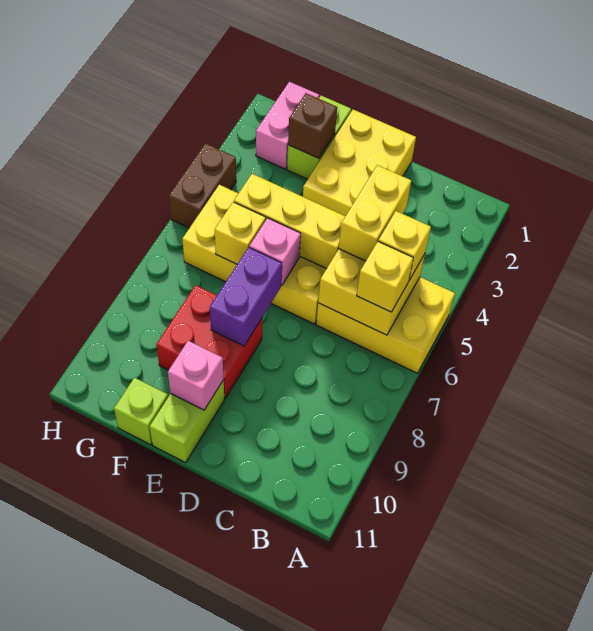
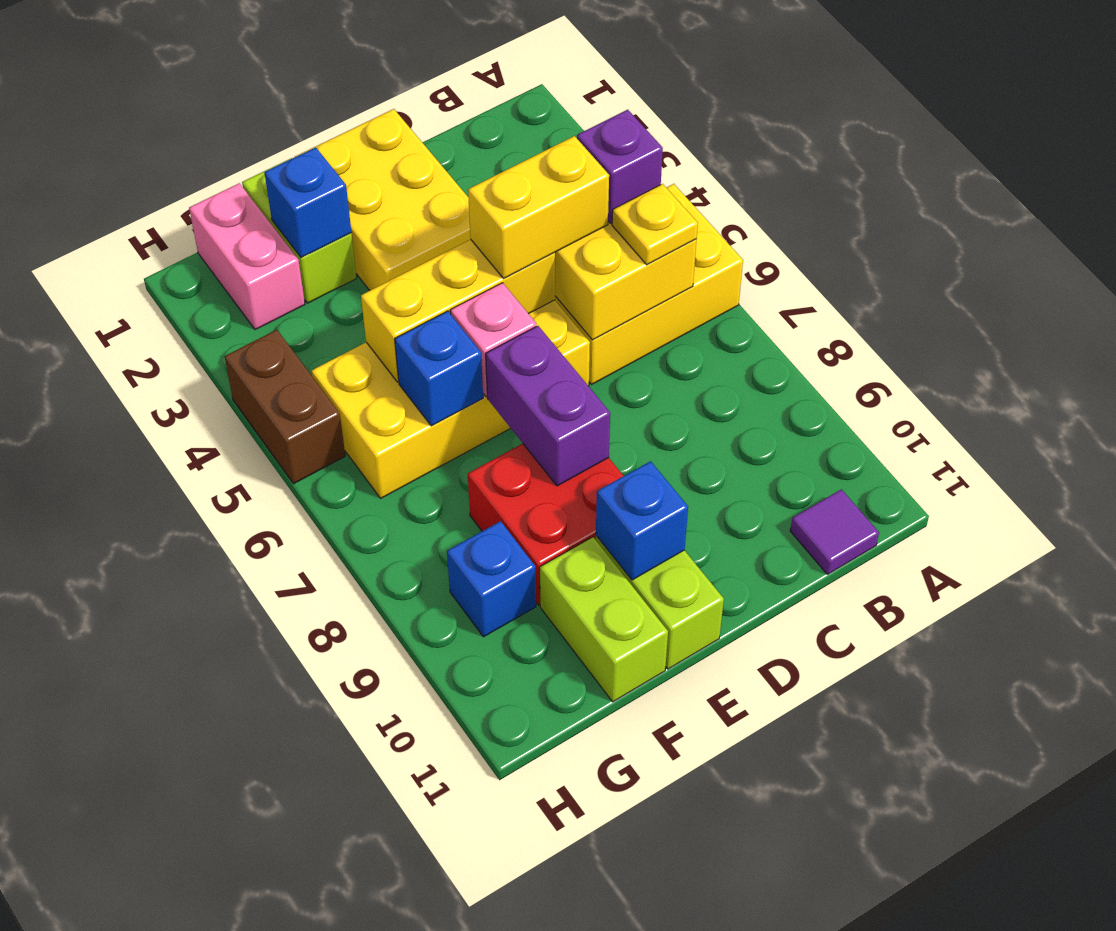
yellow 1x1 brick [378,211,431,280] -> purple 1x1 brick [577,110,663,223]
yellow 1x1 brick [357,242,413,312] -> yellow 1x1 plate [612,184,698,265]
none -> purple 1x1 tile [790,489,879,574]
yellow 1x2 brick [339,165,411,261] -> yellow 1x2 brick turned to [468,136,609,278]
pink 1x1 brick [168,341,224,410] -> blue 1x1 brick [596,461,688,580]
brown 1x1 brick [288,93,337,158] -> blue 1x1 brick [264,147,351,257]
yellow 1x1 brick [215,202,266,264] -> blue 1x1 brick [395,311,483,426]
lime 1x1 brick [114,378,168,445] -> lime 1x2 brick [540,537,668,702]
none -> blue 1x1 brick [447,521,536,637]

